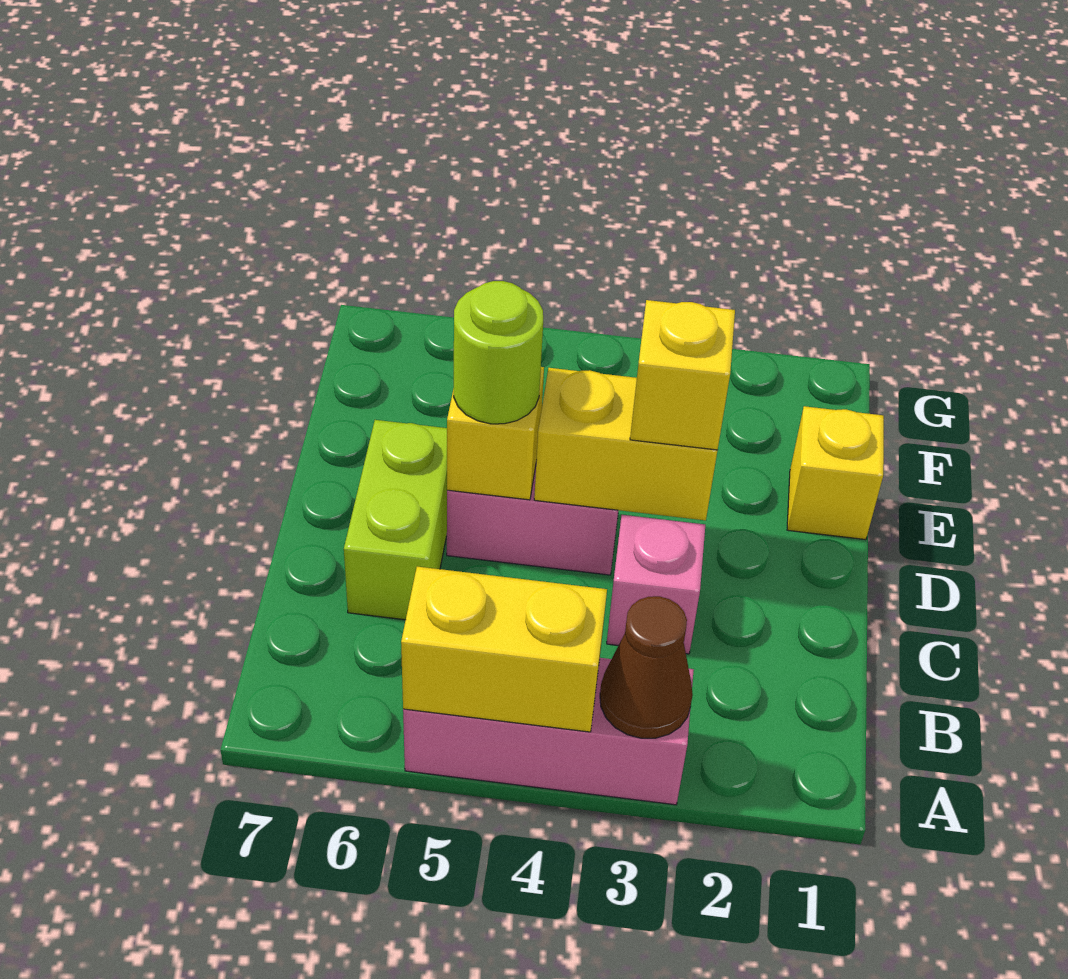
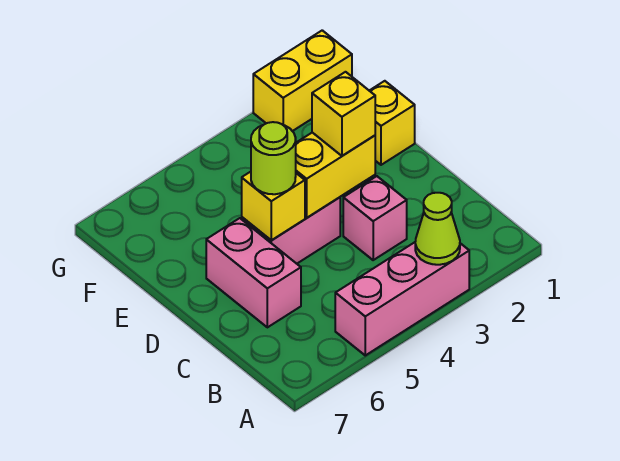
brown 1x1 cone [600,596,693,738] -> lime 1x1 cone [415,193,460,265]
yellow 1x2 brick [401,567,607,732] -> yellow 1x2 brick moved to [253,30,352,131]
lime 1x2 brick [344,420,447,620] -> pink 1x2 brick [206,218,301,327]

